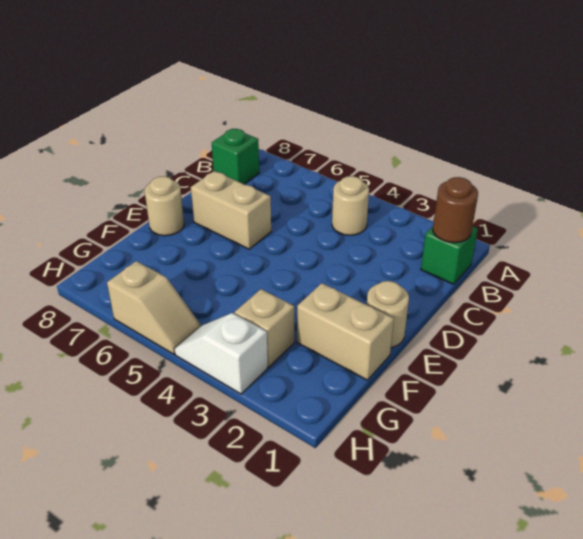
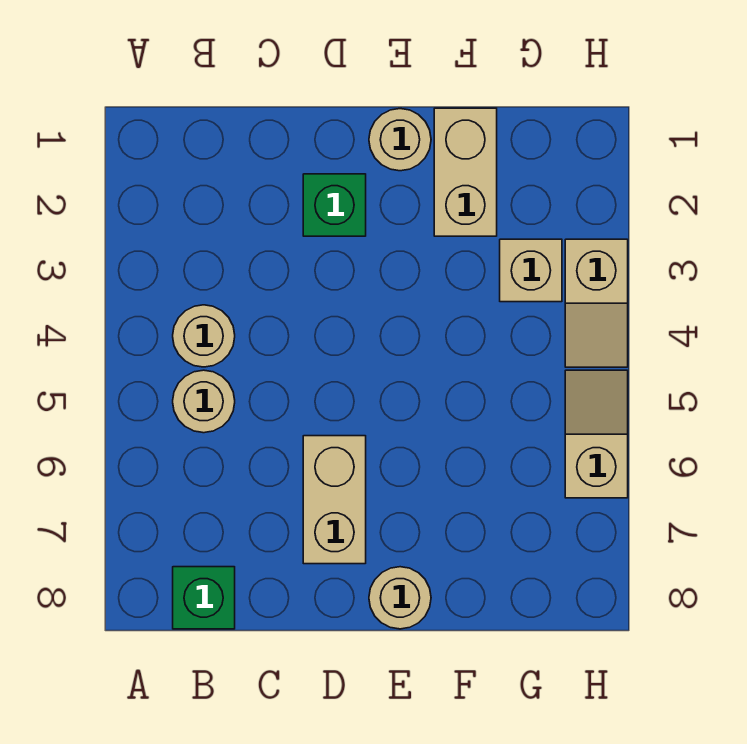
green 1x1 brick [421,227,478,284] -> green 1x1 brick moved to [303,174,366,236]
brown 1x1 round brick [433,177,478,243] -> none
none -> tan 1x1 round brick [173,370,235,433]
white 1x2 slope [175,313,268,394] -> tan 1x2 slope [565,239,628,367]

